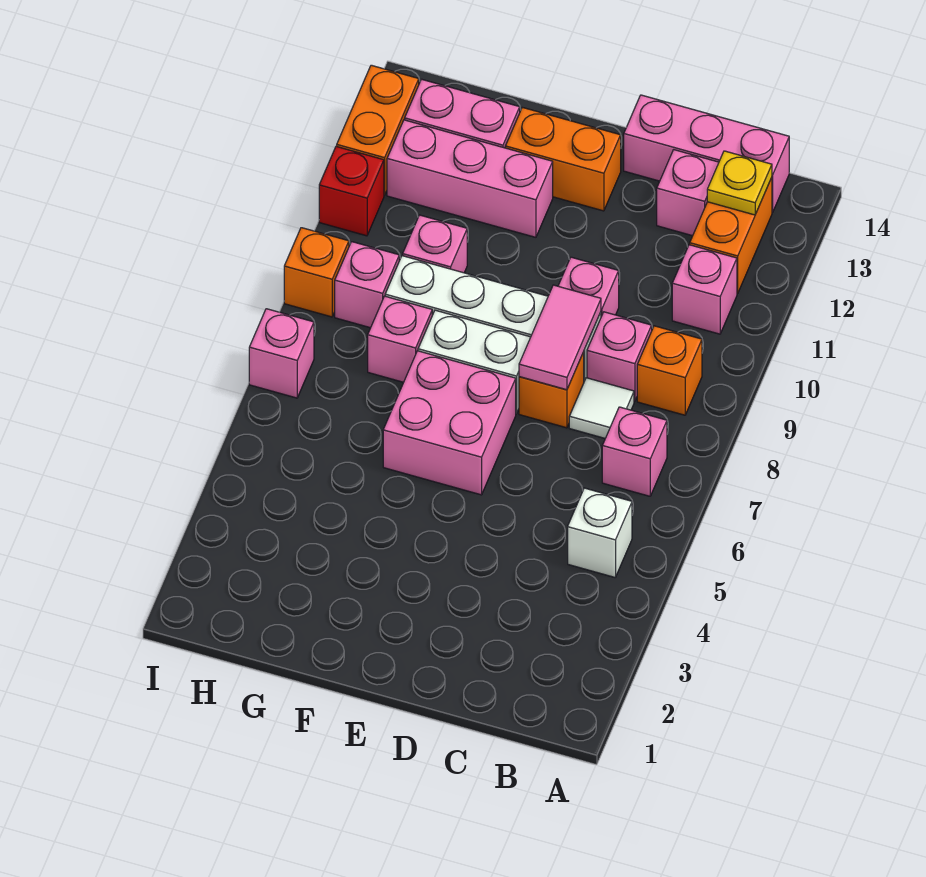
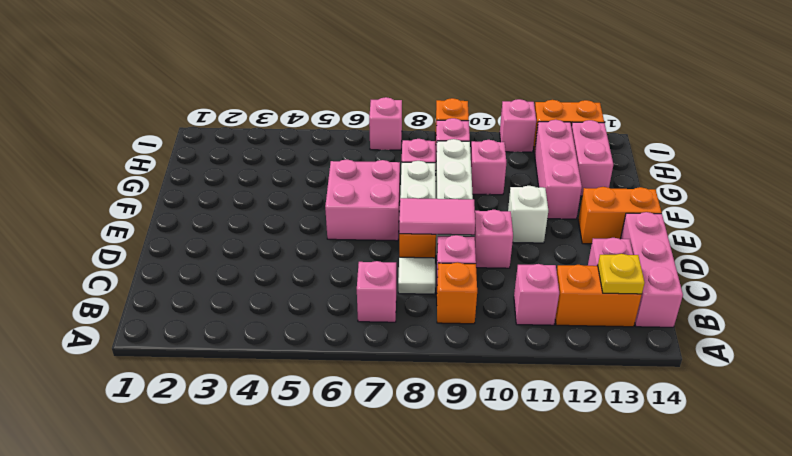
white 1x1 brick [568,488,632,577] -> white 1x1 brick moved to [508,186,548,243]
orange 1x2 brick [505,107,621,211] -> orange 1x2 brick turned to [578,187,662,244]
red 1x1 brick [319,146,384,236] -> pink 1x1 brick [500,99,536,152]

